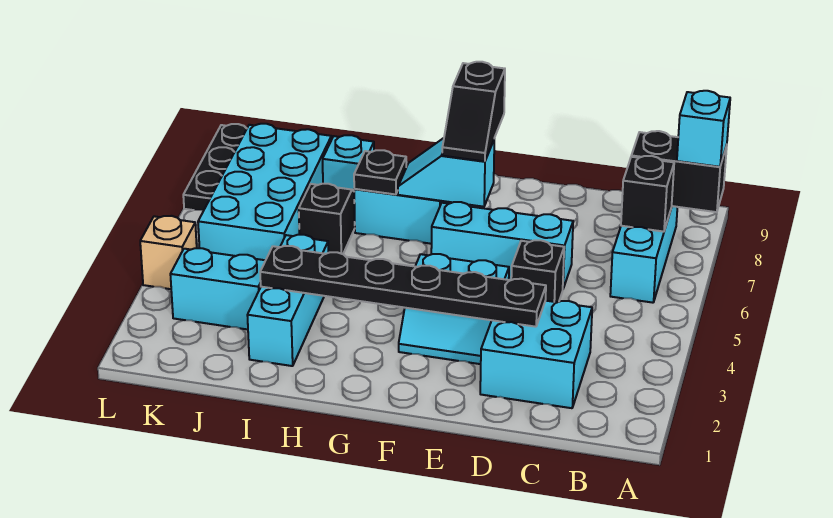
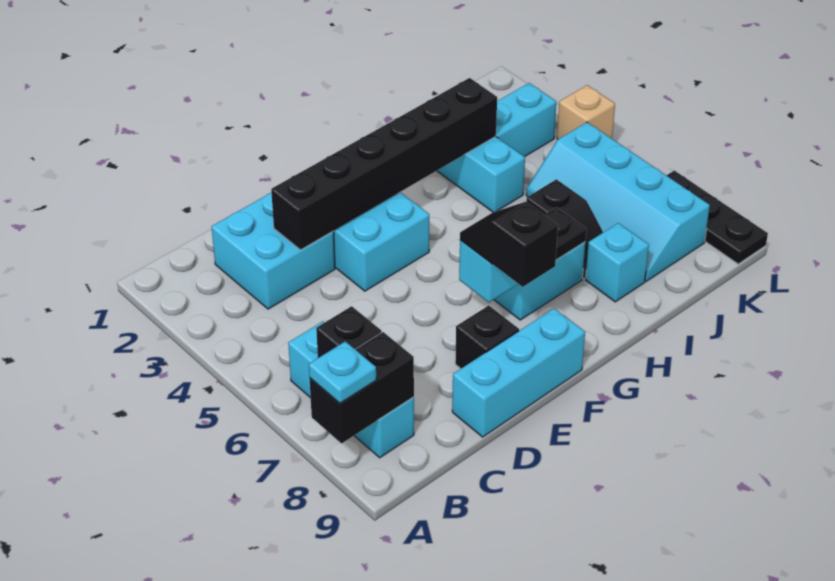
cyan 1x1 brick [677,91,730,167] -> cyan 1x1 plate [309,341,376,403]
black 1x6 plate [260,246,546,327] -> black 1x6 brick [271,78,497,250]
black 1x1 brick [511,240,564,302] -> black 1x1 brick moved to [455,305,519,368]
cyan 1x3 brick [431,202,573,288] -> cyan 1x3 brick moved to [452,308,585,437]
cyan 2x4 brick [198,124,331,260] -> cyan 2x4 slope [526,122,710,281]

